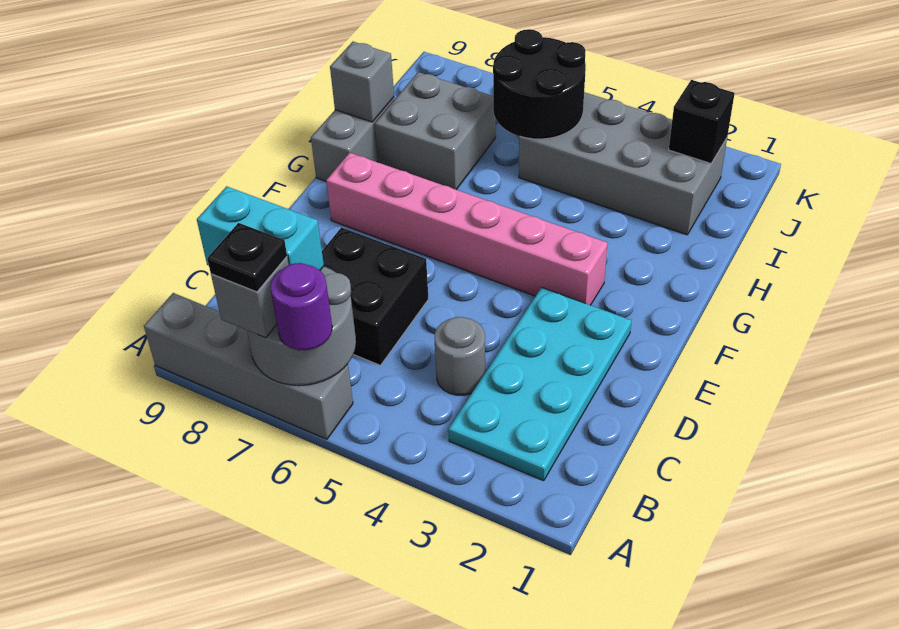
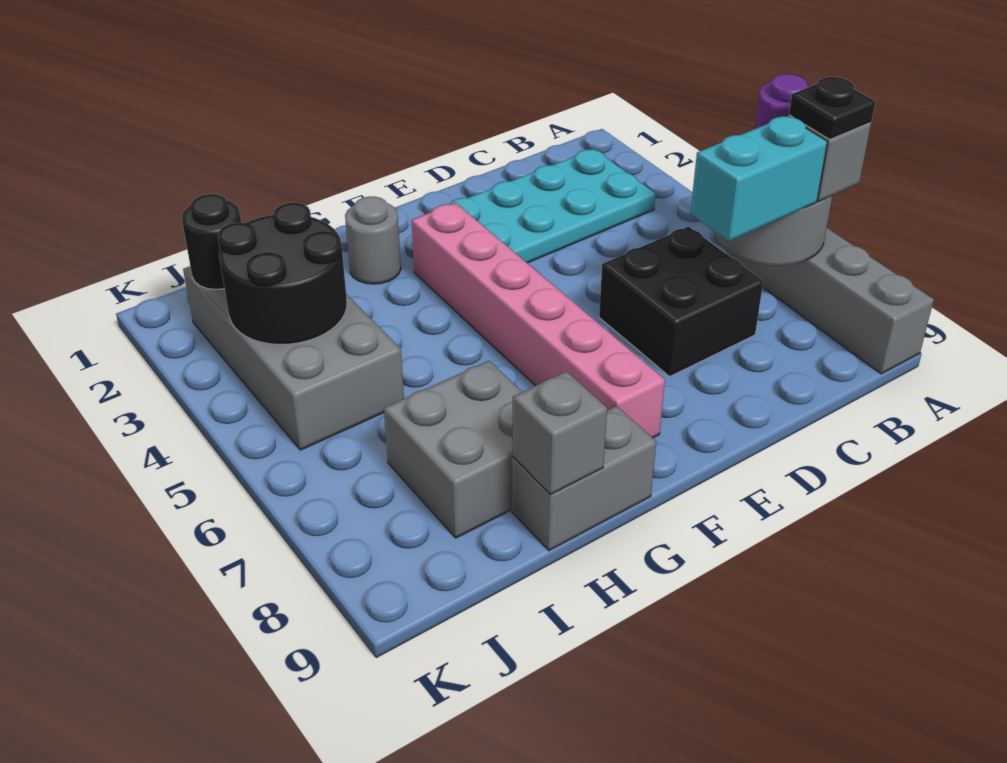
cyan 1x2 brick [197,186,324,270] -> cyan 1x2 brick turned to [690,116,827,241]
grey 1x1 round brick [434,317,485,395] -> grey 1x1 round brick moved to [345,196,401,284]
black 2x2 round brick [493,29,586,139] -> black 2x2 round brick moved to [218,203,347,345]
black 1x1 brick [669,80,734,164] -> black 1x1 round brick [182,194,241,289]

